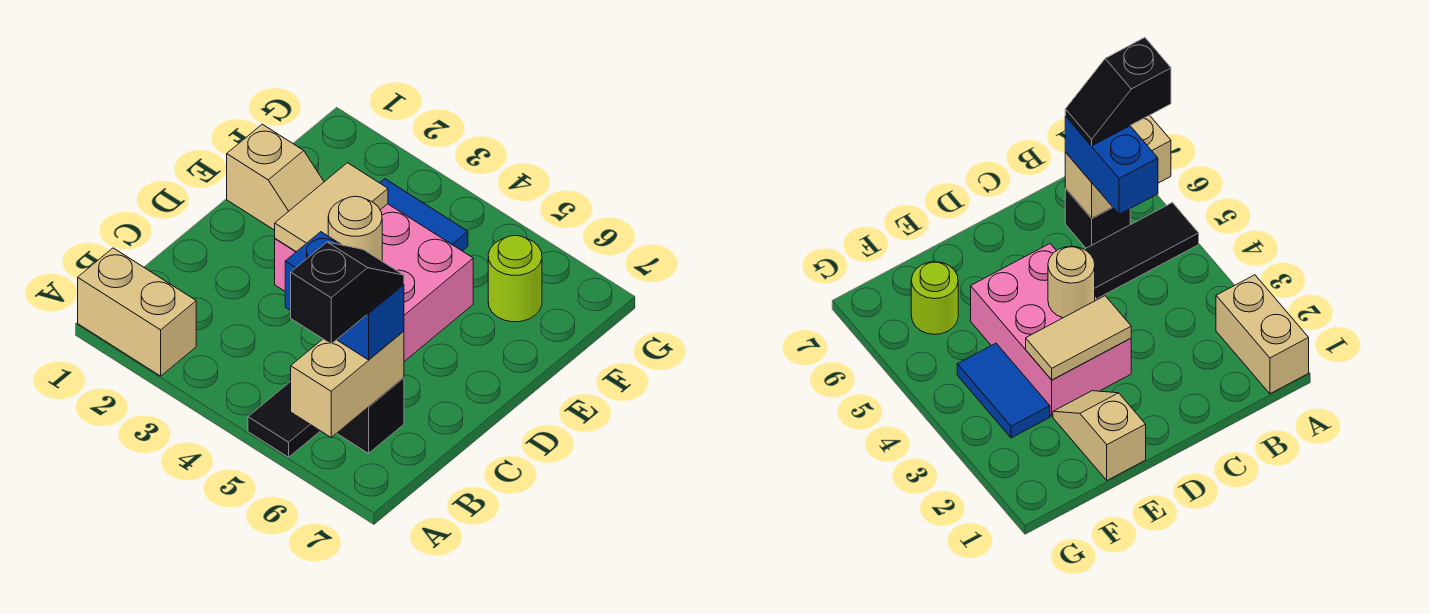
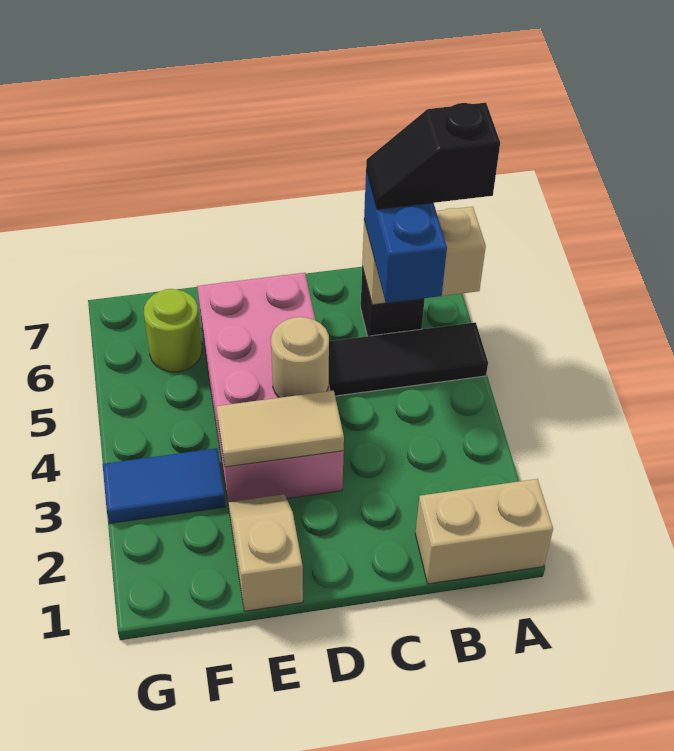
tan 1x2 brick [78,248,196,376] -> tan 1x2 brick turned to [415,479,553,584]
pink 2x3 brick [275,204,473,361] -> pink 2x4 brick [197,273,344,502]
blue 1x2 tile [380,179,468,251] -> blue 1x2 tile turned to [103,448,226,523]

